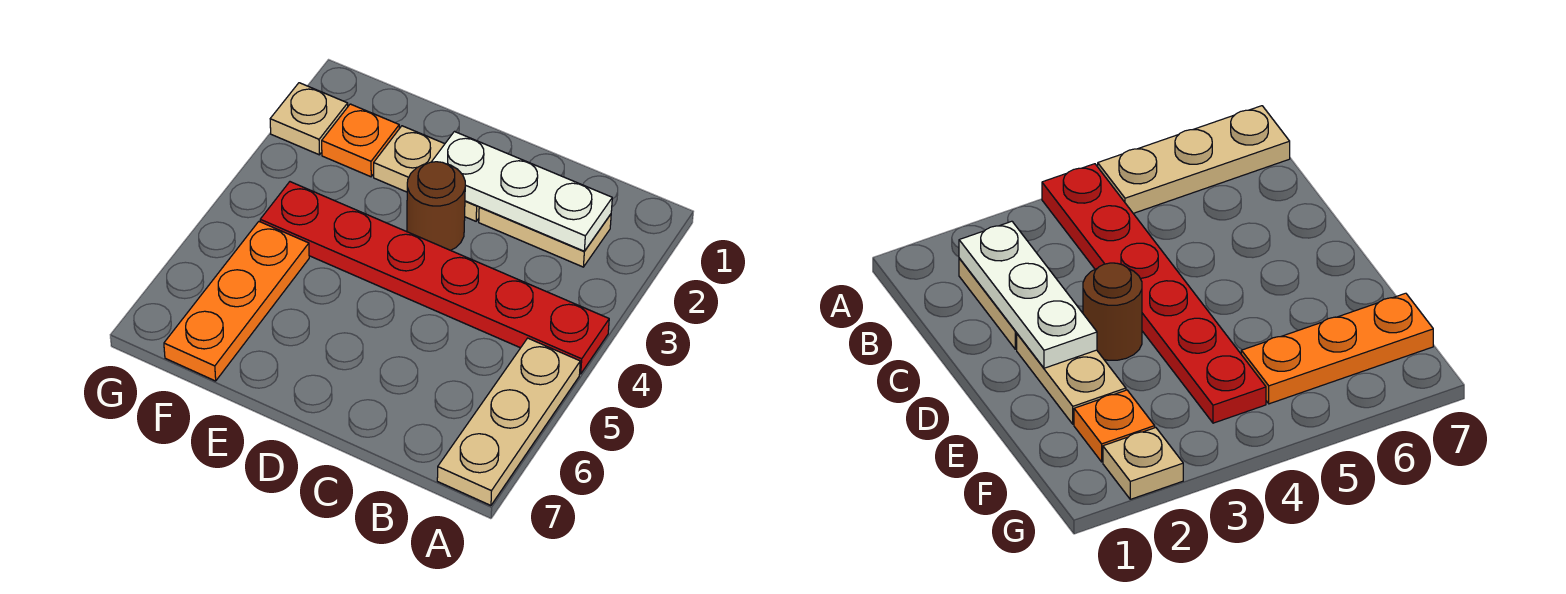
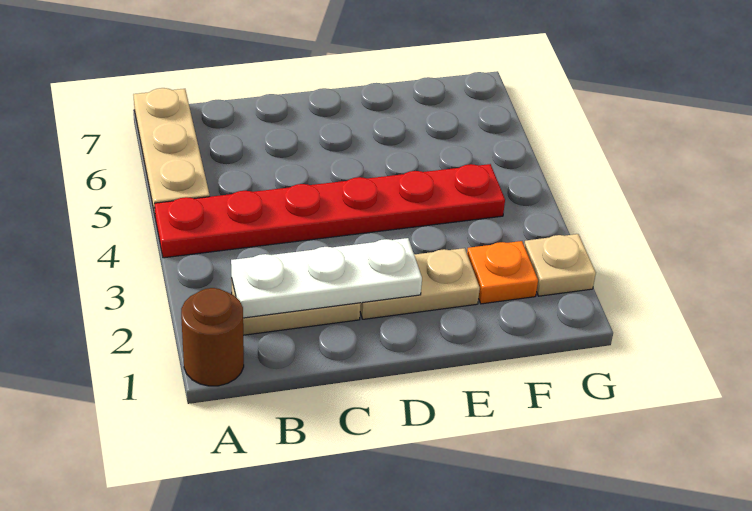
brown 1x1 round brick [407,162,465,250] -> brown 1x1 round brick moved to [181,288,244,386]
orange 1x3 plate [164,222,309,381] -> none

